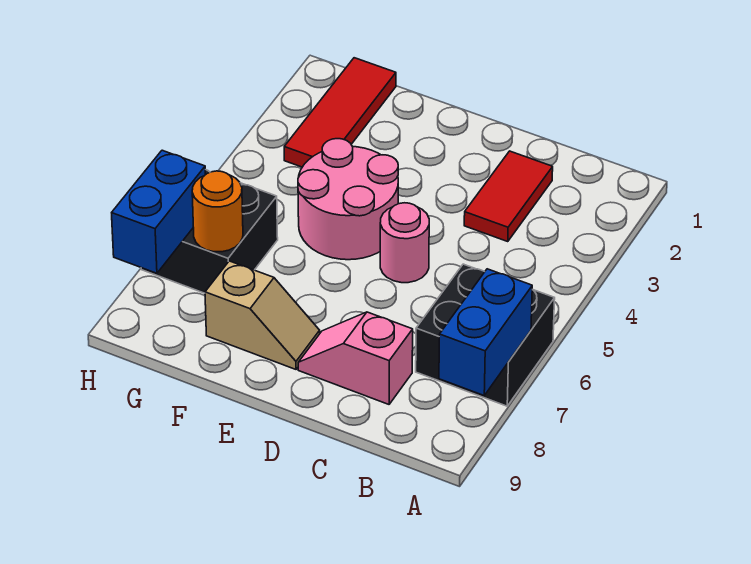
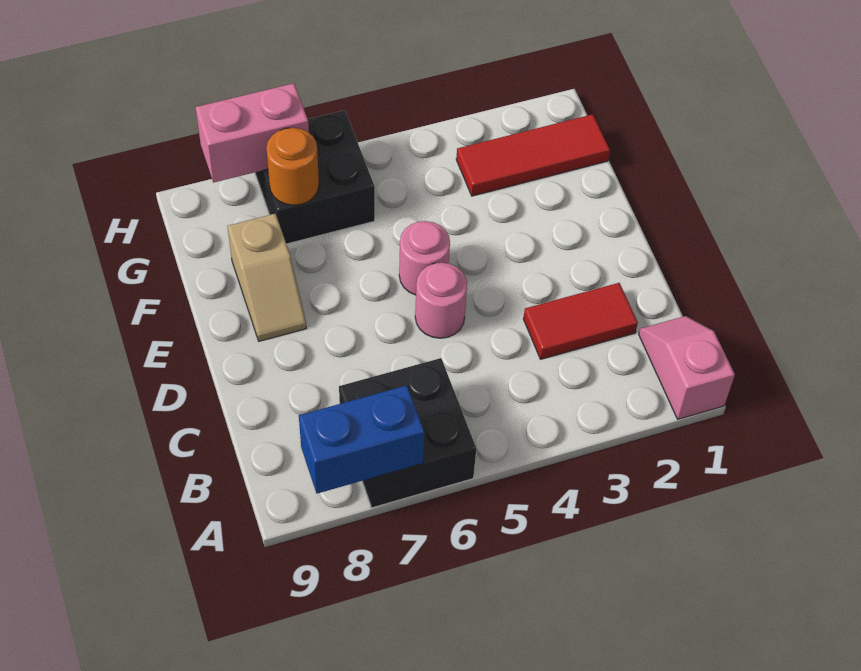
pink 1x2 slope [298,312,413,404] -> pink 1x2 slope moved to [639,316,735,419]
pink 2x2 round brick [298,139,398,260] -> pink 1x1 round brick [399,221,450,295]
blue 1x2 brick [112,150,205,273] -> pink 1x2 brick [196,83,309,183]

